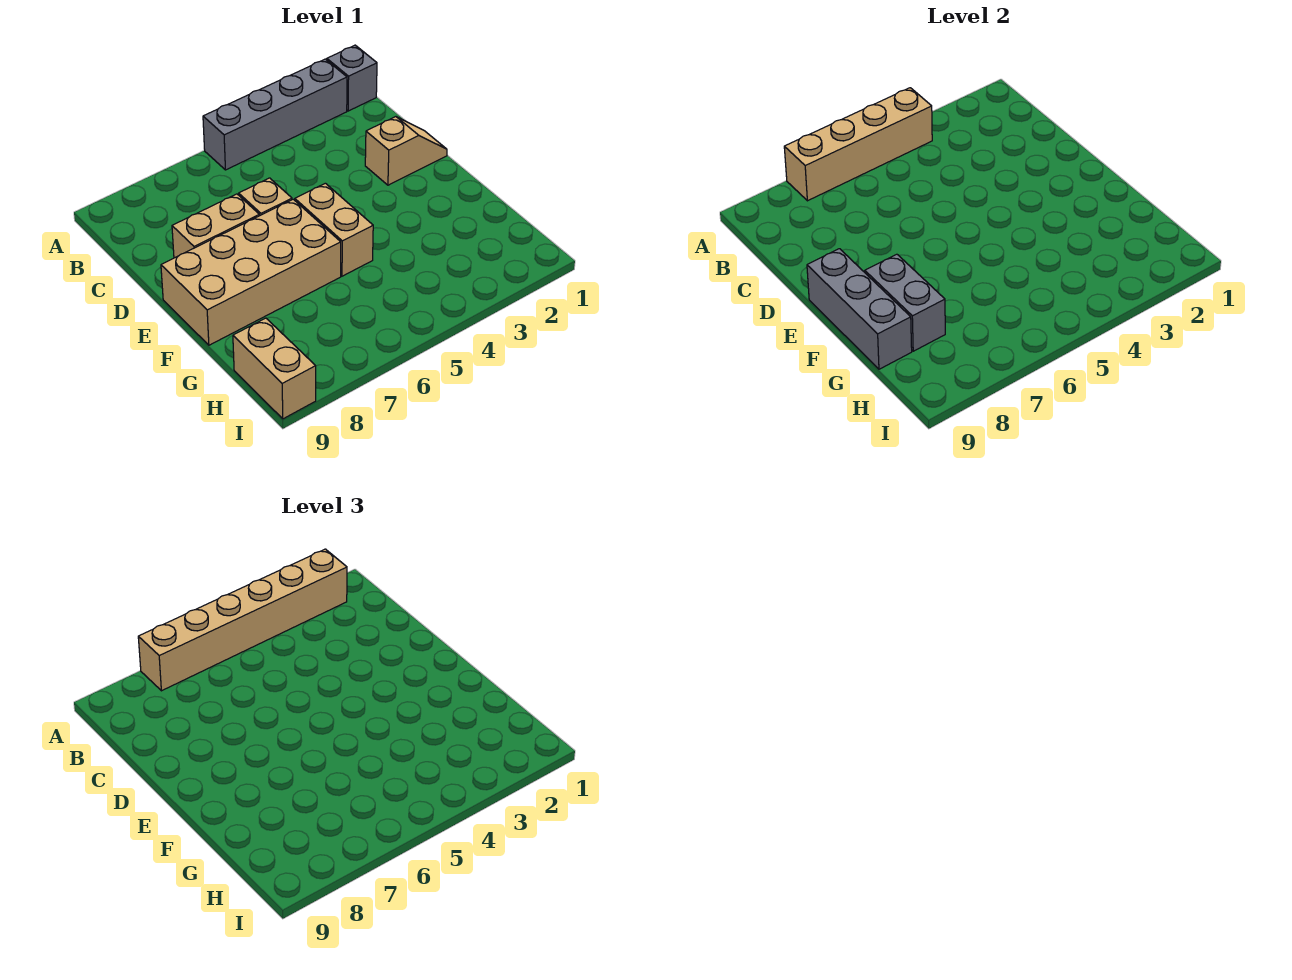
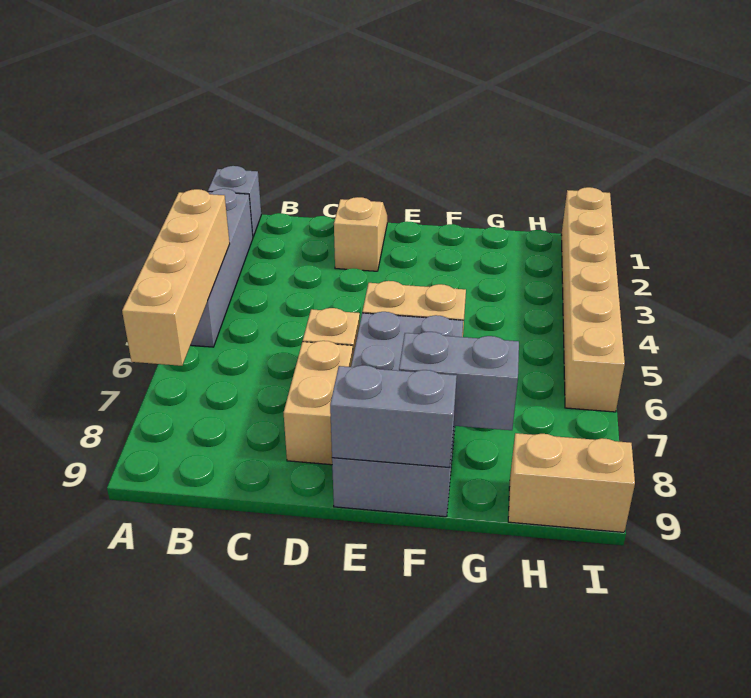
tan 1x6 brick [138,549,347,691] -> tan 1x6 brick moved to [561,187,625,412]
tan 2x4 brick [161,199,341,345] -> grey 2x4 brick [332,312,463,517]
grey 1x3 brick [807,249,912,369] -> grey 1x2 brick [330,365,457,468]

